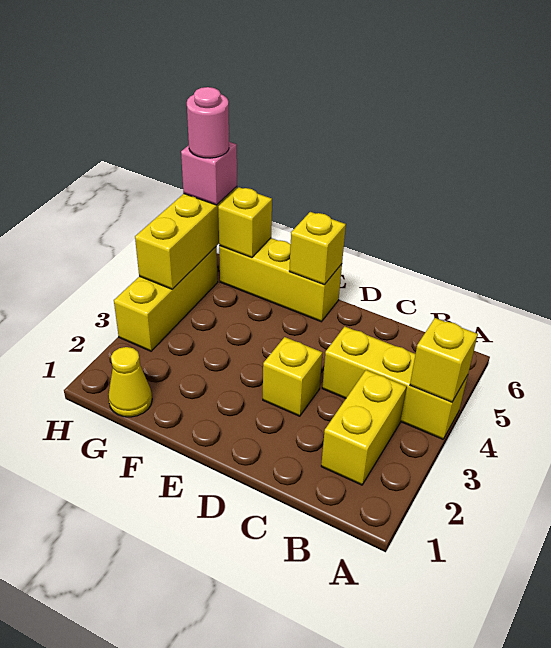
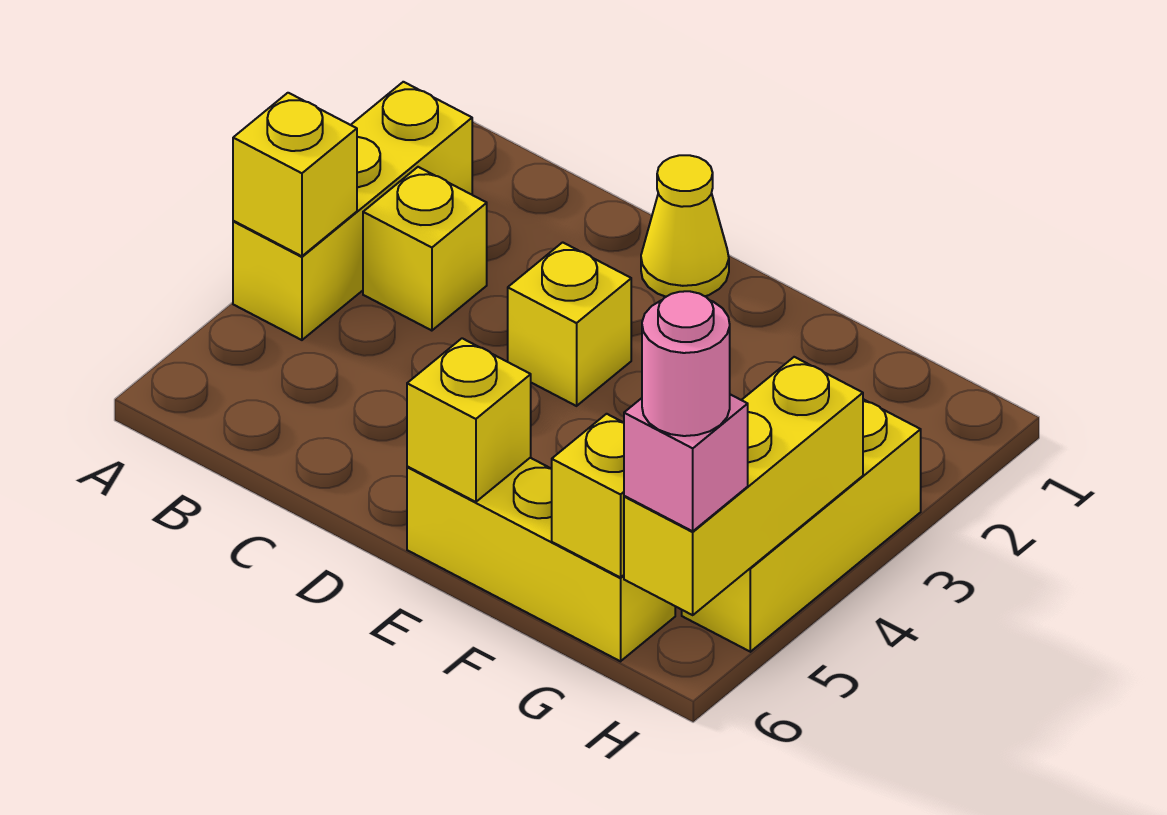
yellow 1x3 brick [322,327,468,439] -> yellow 1x3 brick turned to [233,82,472,340]
yellow 1x2 brick [321,370,407,485] -> yellow 1x1 brick [363,167,487,331]
yellow 1x1 cone [108,347,152,417] -> yellow 1x1 cone moved to [641,155,729,297]

